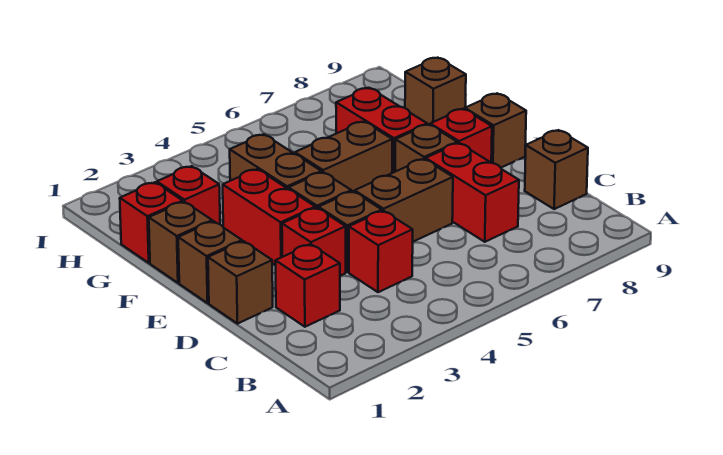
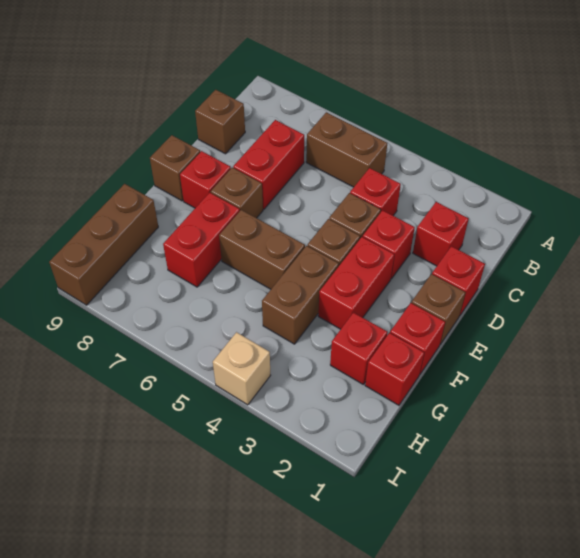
brown 1x1 brick [208,241,273,324] -> red 1x1 brick [432,246,485,316]
brown 1x2 brick [355,159,453,242] -> brown 1x2 brick moved to [306,112,387,187]
brown 1x1 brick [149,202,212,283] -> red 1x1 brick [390,303,445,374]
brown 1x1 brick [405,58,466,125] -> brown 1x3 brick [49,184,158,305]
none -> tan 1x1 brick [213,332,271,405]

